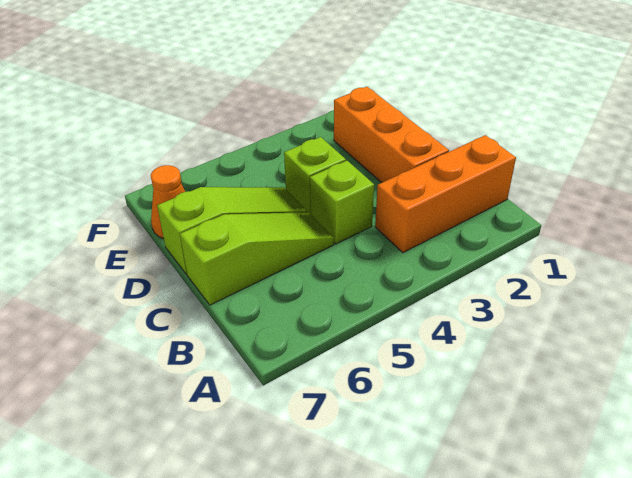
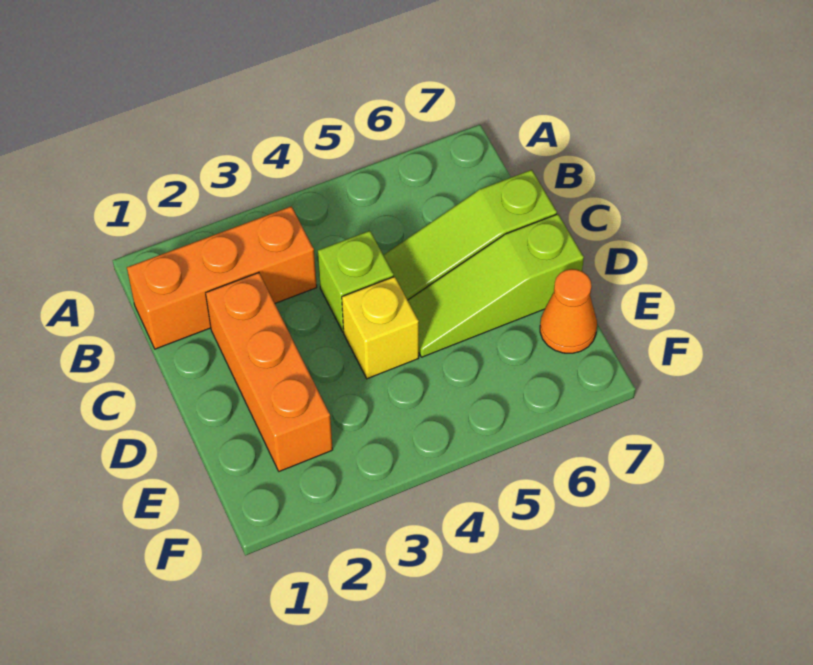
lime 1x1 brick [284,137,346,214] -> yellow 1x1 brick [342,276,419,379]

